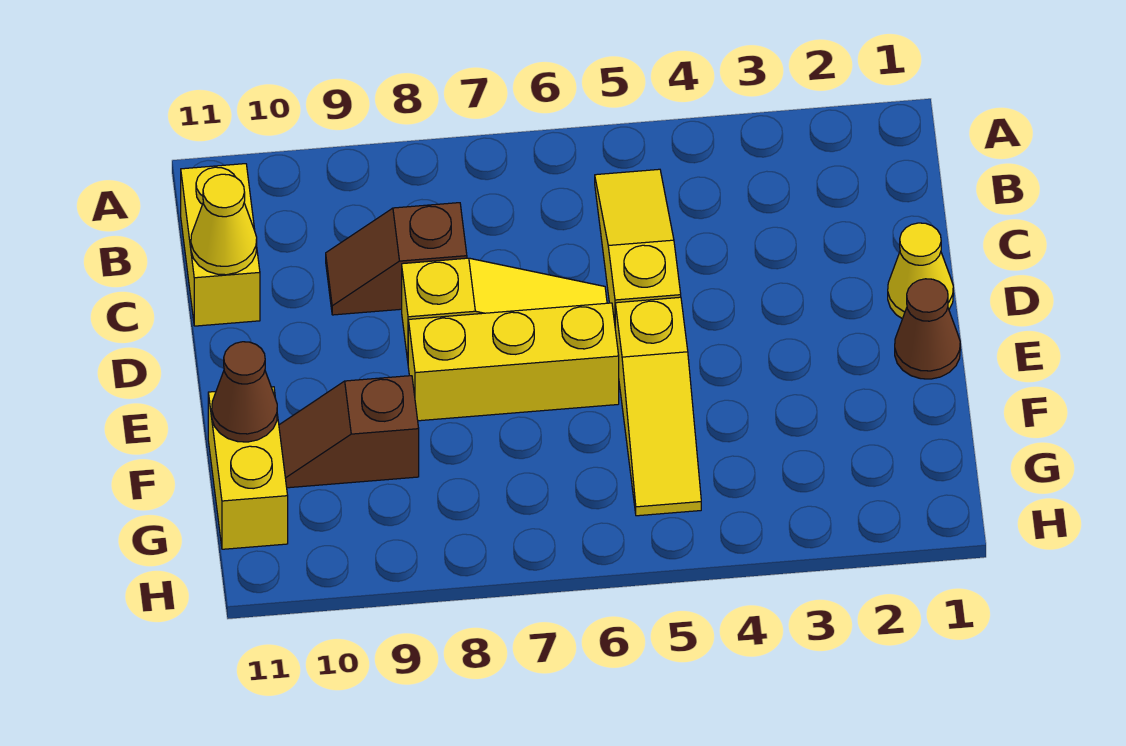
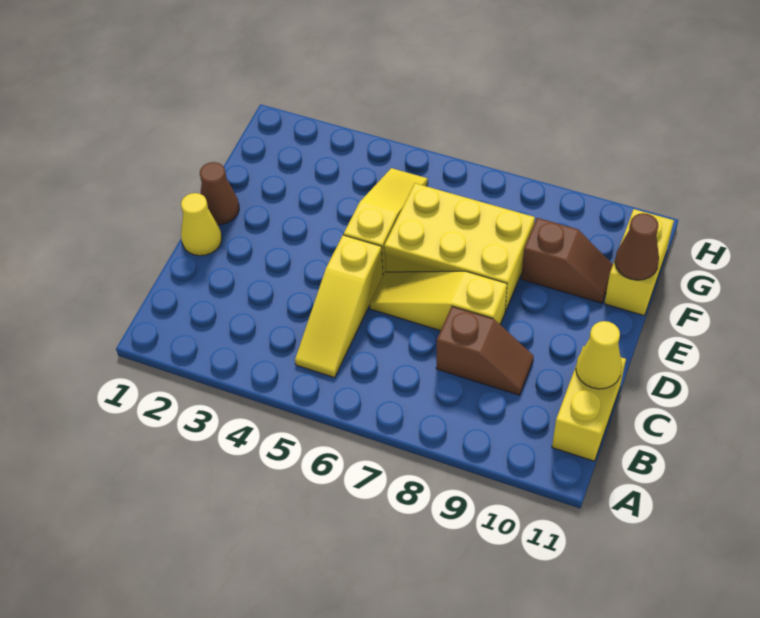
yellow 1x3 brick [408,303,619,421] -> yellow 2x3 brick [384,183,535,312]

